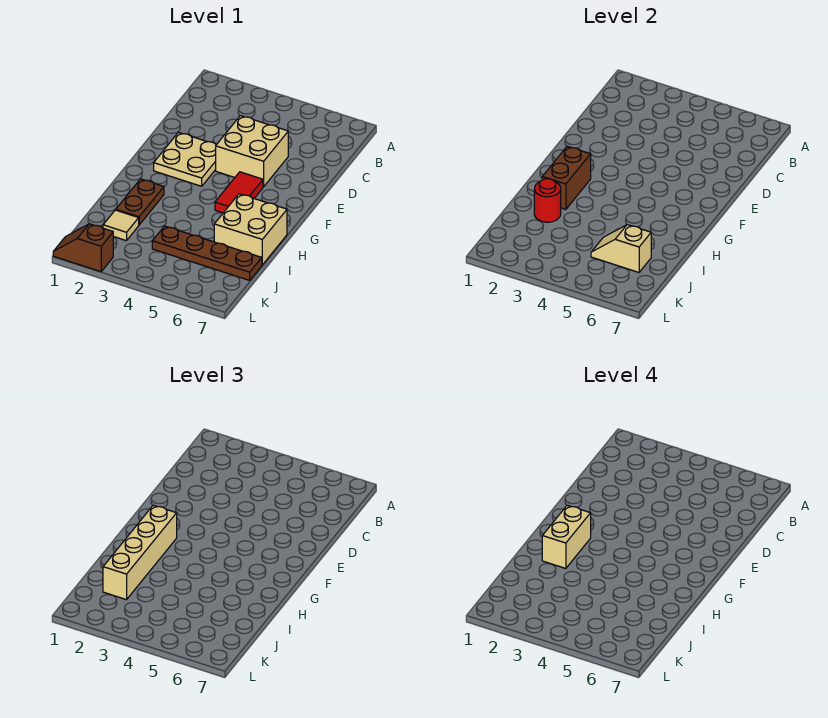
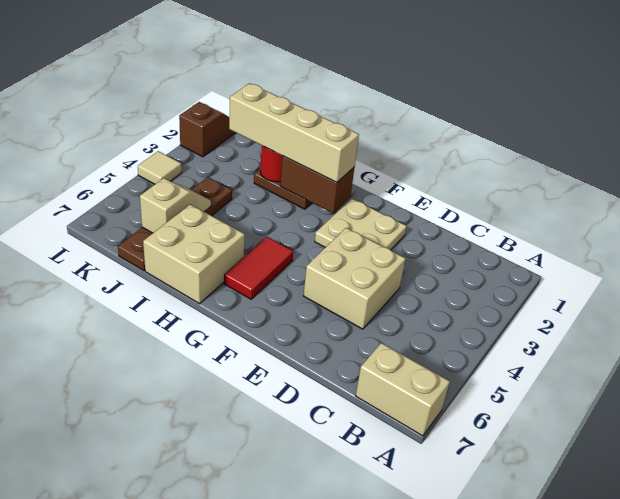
red 1x2 tile [215,172,263,213] -> red 1x2 tile turned to [224,237,293,299]
tan 1x2 brick [542,505,591,569] -> tan 1x2 brick moved to [356,343,450,436]
tan 1x1 tile [103,210,139,241] -> tan 1x1 tile moved to [138,151,182,184]

